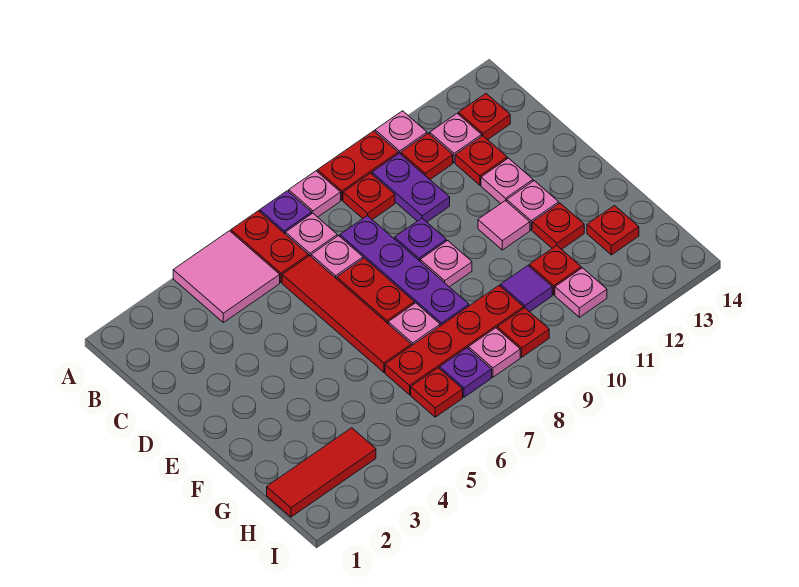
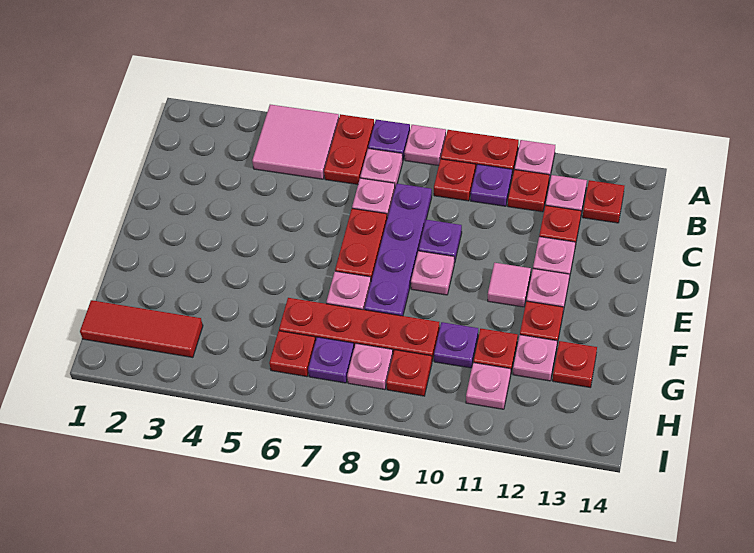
purple 1x2 plate [372,153,450,222] -> purple 1x1 plate [471,164,512,206]
red 1x4 tile [282,256,411,372] -> none
purple 1x1 tile [500,266,552,312] -> purple 1x1 plate [434,322,478,368]
none -> pink 1x1 plate [513,335,557,381]

